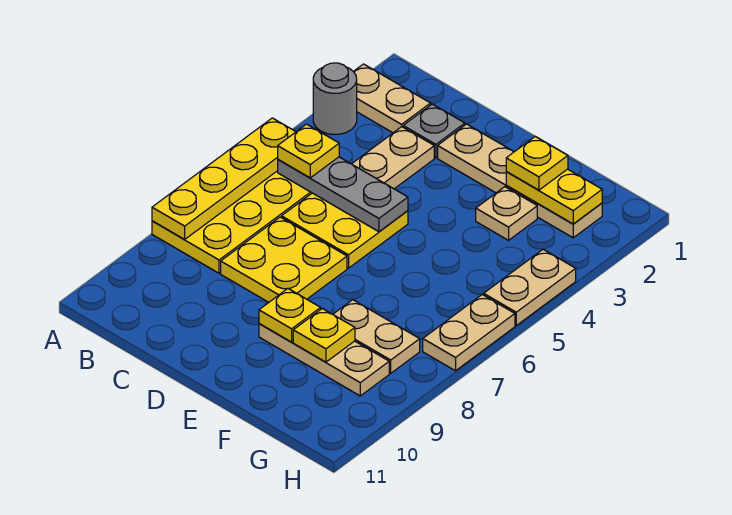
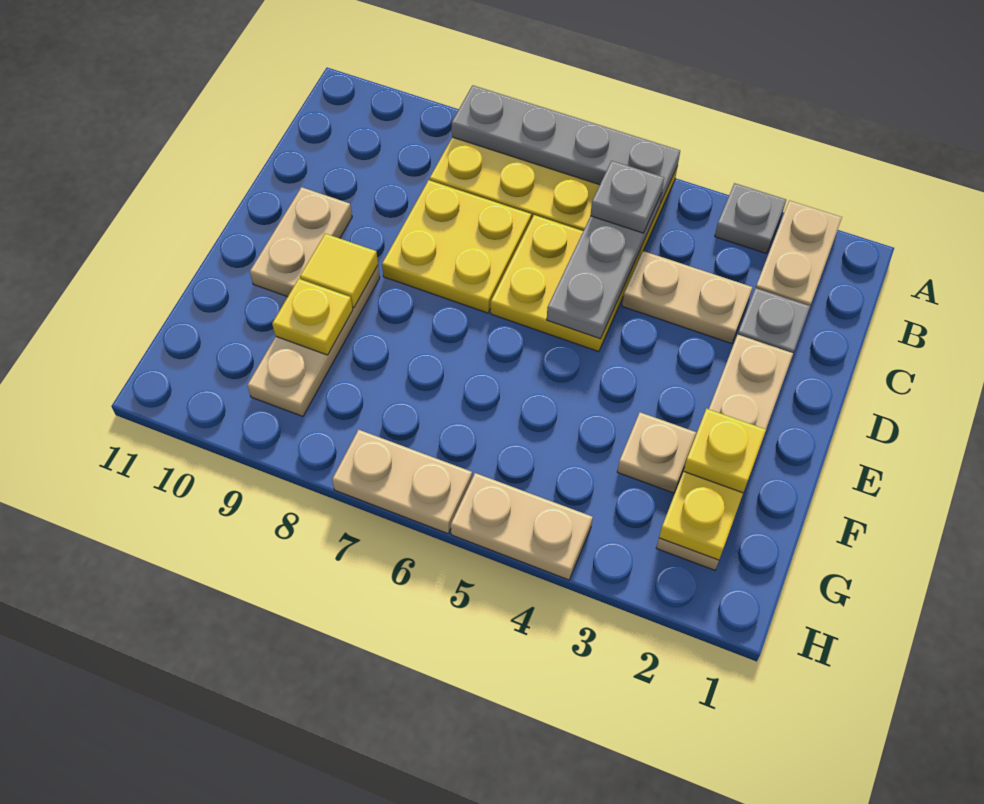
grey 1x1 round brick [313,63,357,135] -> grey 1x1 plate [715,183,786,253]
yellow 1x4 plate [152,118,296,240] -> grey 1x4 plate [452,85,680,204]
yellow 1x1 plate [278,124,339,178] -> grey 1x1 plate [590,161,664,233]
yellow 1x1 plate [259,289,321,342] -> yellow 1x1 tile [300,234,378,308]
tan 1x2 plate [333,300,420,373] -> tan 1x2 plate moved to [250,187,352,297]

